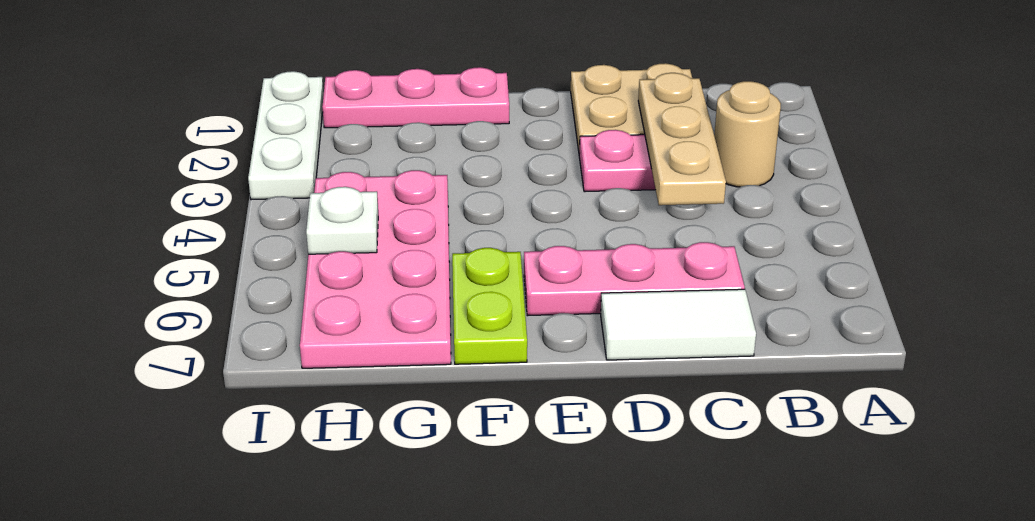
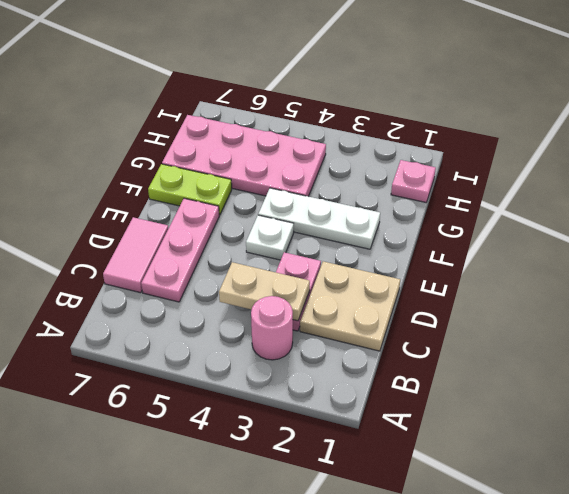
tan 1x1 round brick [714,81,781,187] -> pink 1x1 round brick [251,296,293,360]
tan 1x3 plate [638,73,726,205] -> tan 1x2 plate [219,262,310,321]
white 1x2 tile [601,289,756,360] -> pink 1x2 tile [103,217,168,293]
pink 1x3 plate [322,67,509,128] -> pink 1x1 plate [391,160,436,202]
white 1x1 plate [306,187,378,254] -> white 1x1 plate moved to [246,215,294,260]
white 1x3 plate [248,71,324,200] -> white 1x3 plate moved to [258,188,380,249]

